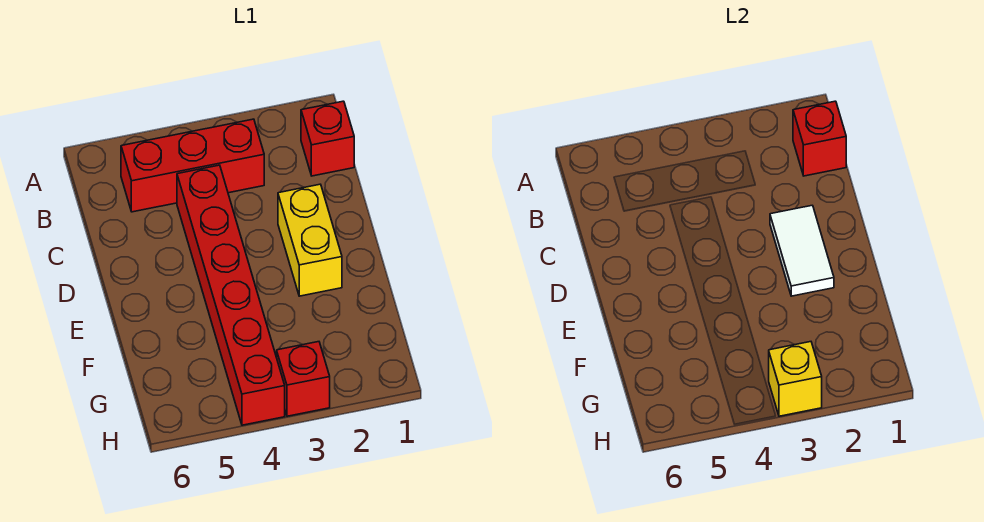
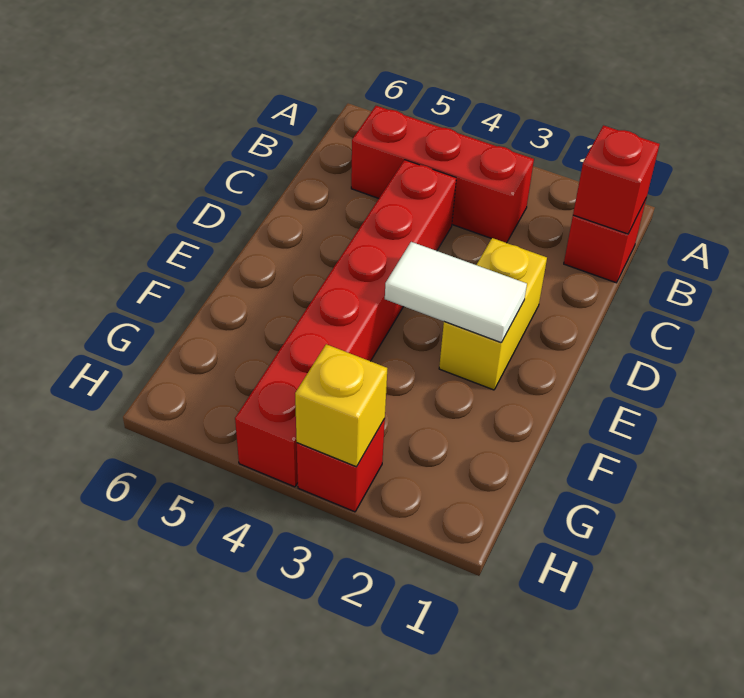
white 1x2 tile [770,205,834,296] -> white 1x2 tile turned to [385,242,527,342]

